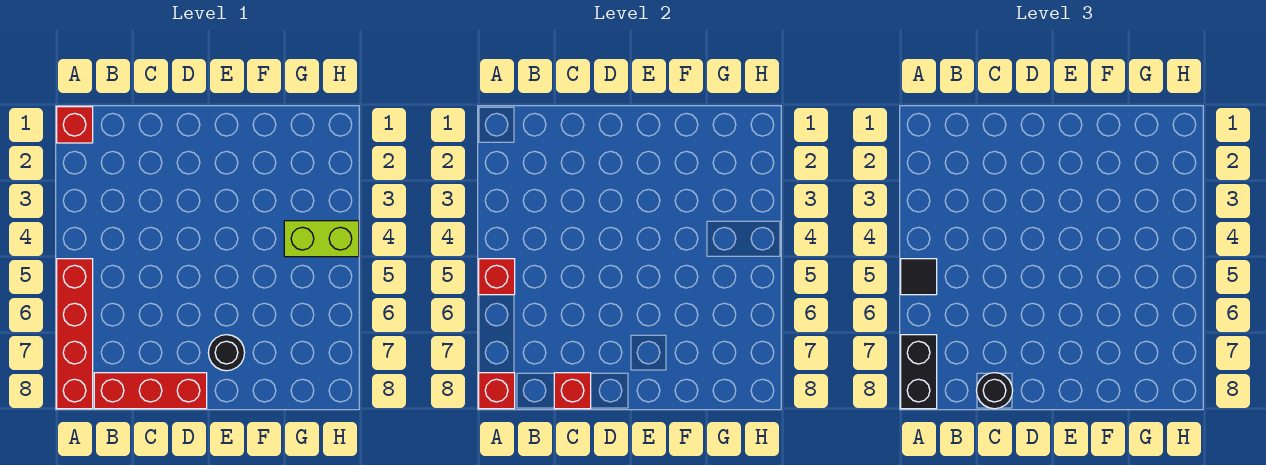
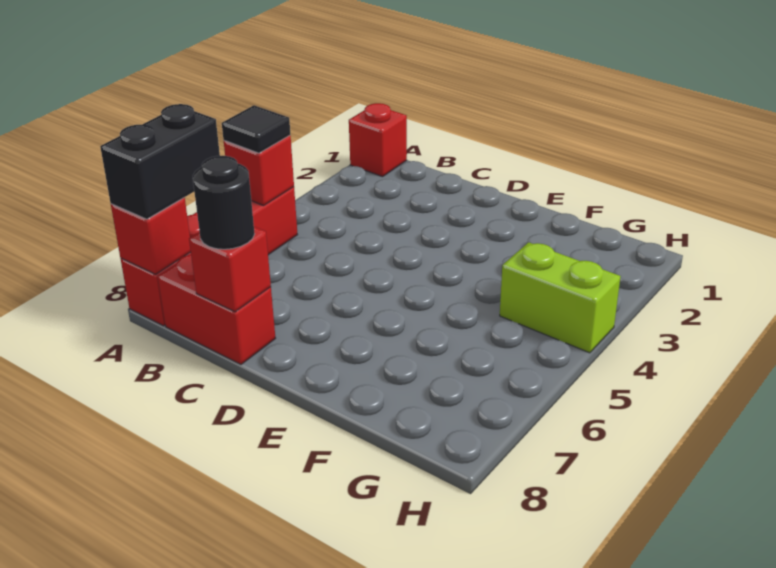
red 1x3 brick [94,373,207,409] -> red 1x2 brick [158,255,276,364]
black 1x1 round brick [208,335,245,371] -> none

